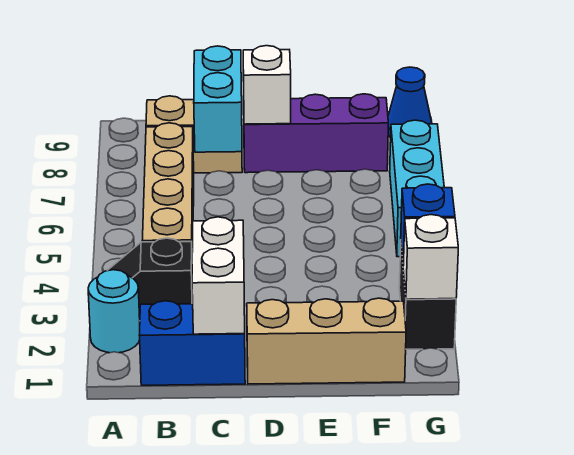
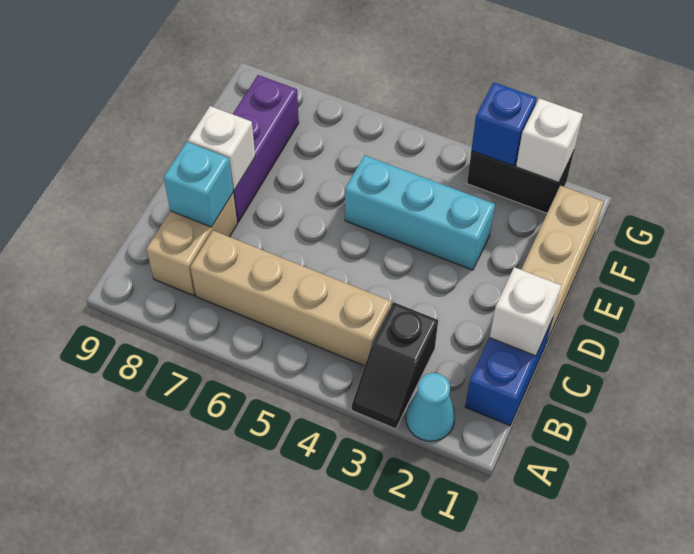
cyan 1x1 round brick [88,270,140,353] -> cyan 1x1 cone [406,373,455,441]
white 1x2 brick [192,217,245,334] -> white 1x1 brick [490,267,561,356]
cyan 1x2 brick [194,46,242,152] -> cyan 1x1 brick [164,142,233,227]
cyan 1x3 brick [390,120,444,257] -> cyan 1x3 brick moved to [345,155,495,270]
blue 1x1 cone [388,67,432,138] -> none

